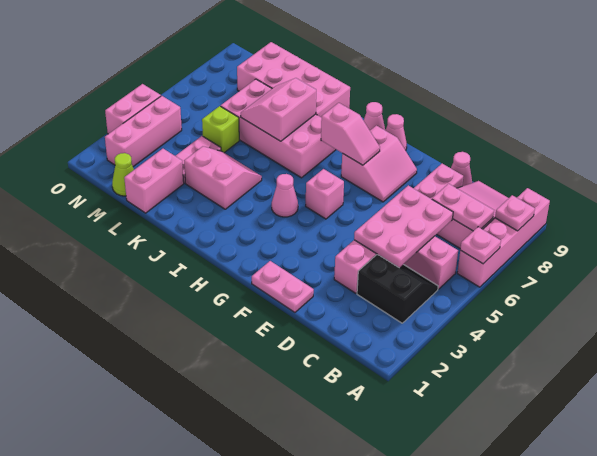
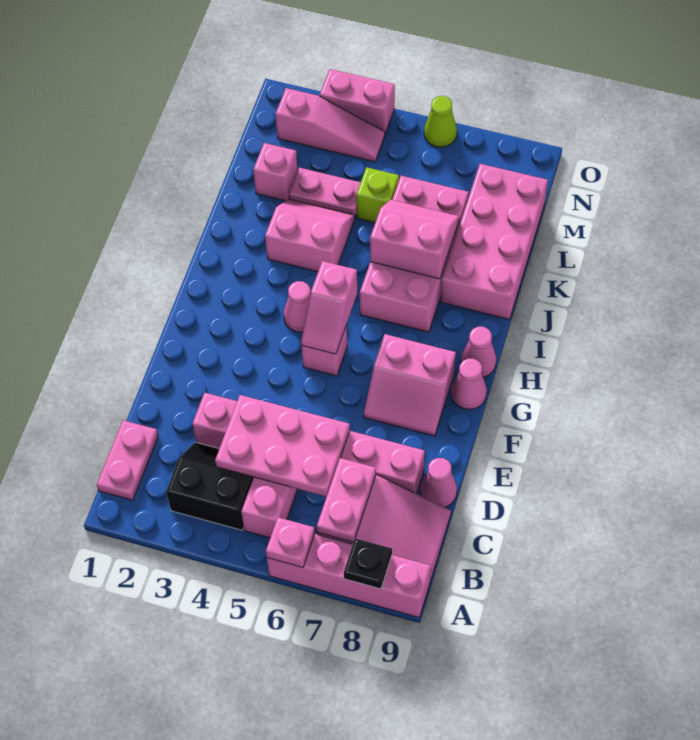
pink 1x1 plate [495,195,535,231] -> black 1x1 plate [344,538,392,589]
black 2x2 slope [357,255,438,323] -> black 2x2 slope turned to [166,442,254,530]
pink 1x2 plate [252,261,314,312] -> pink 1x2 plate moved to [97,420,158,500]
pink 1x2 slope [321,103,380,165] -> pink 1x2 slope moved to [301,261,357,354]
pink 2x2 slope [184,146,262,209] -> pink 2x2 slope turned to [265,199,355,272]
pink 1x2 brick [124,148,184,213] -> pink 1x1 brick [253,143,298,201]
lime 1x1 cone [112,153,134,196] -> lime 1x1 cone moved to [424,96,457,147]
pink 1x3 brick [105,96,182,167] -> pink 1x3 slope [275,88,385,162]

